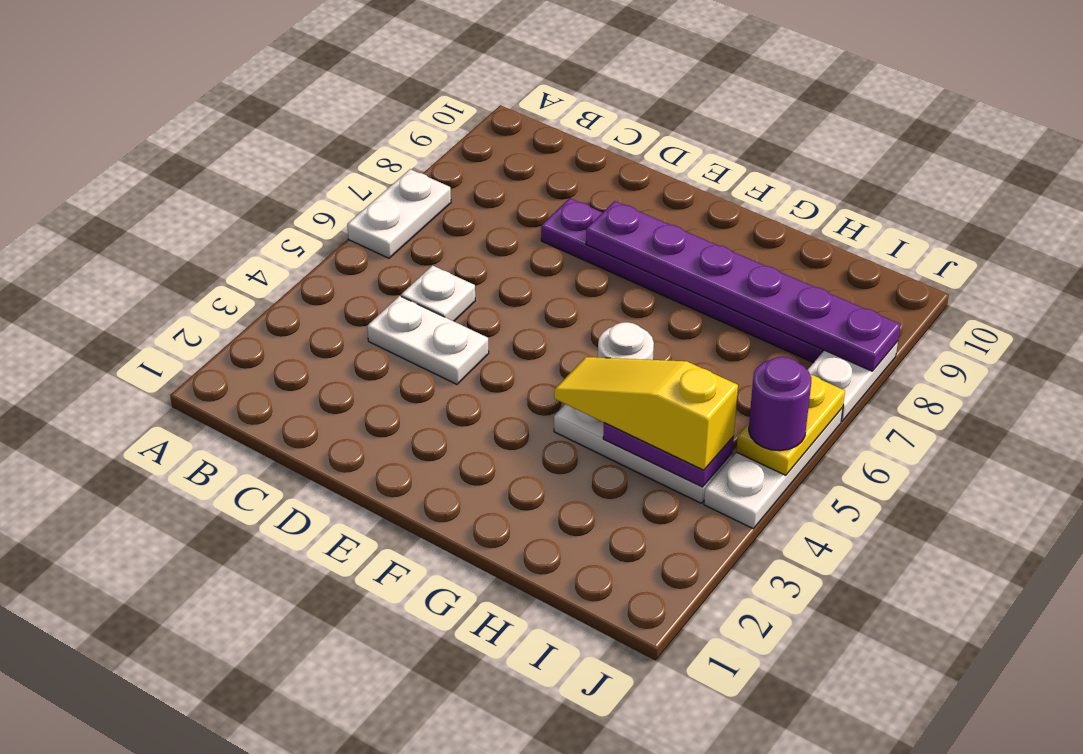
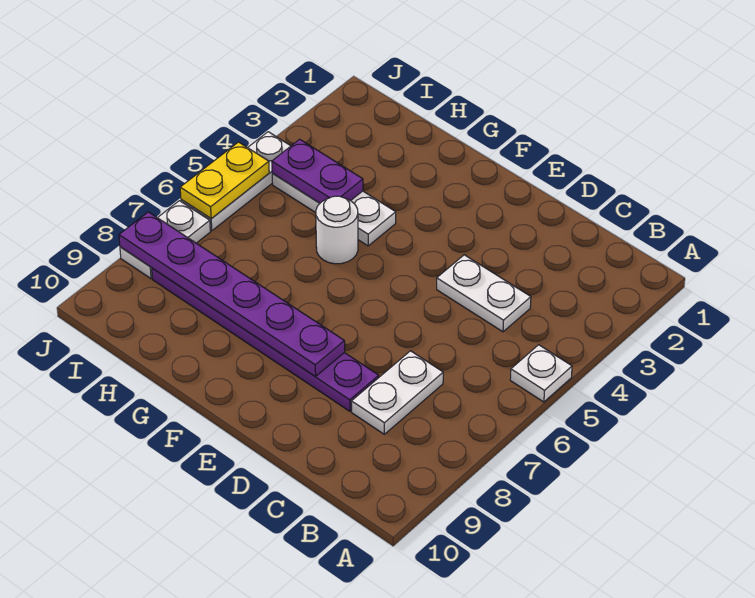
white 1x2 plate [347,169,451,258] -> white 1x2 plate moved to [351,351,443,434]
white 1x1 plate [401,265,475,321] -> white 1x1 plate moved to [510,345,572,402]
yellow 1x3 slope [554,357,738,470] -> none
purple 1x1 round brick [749,357,811,451] -> none

